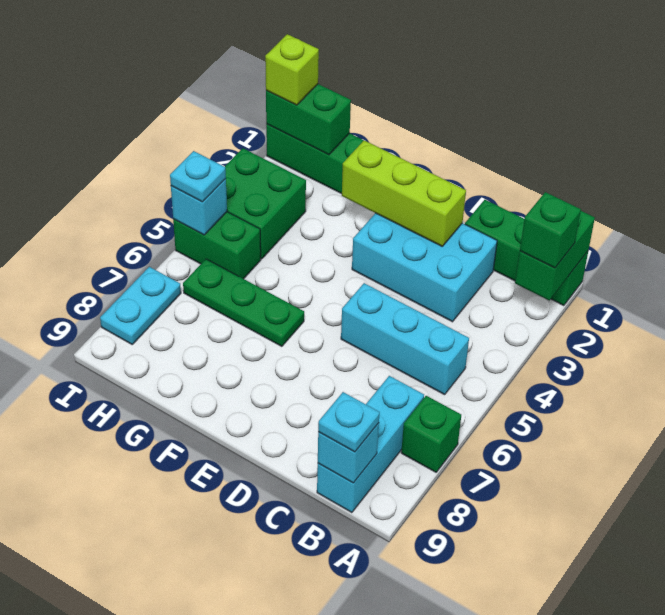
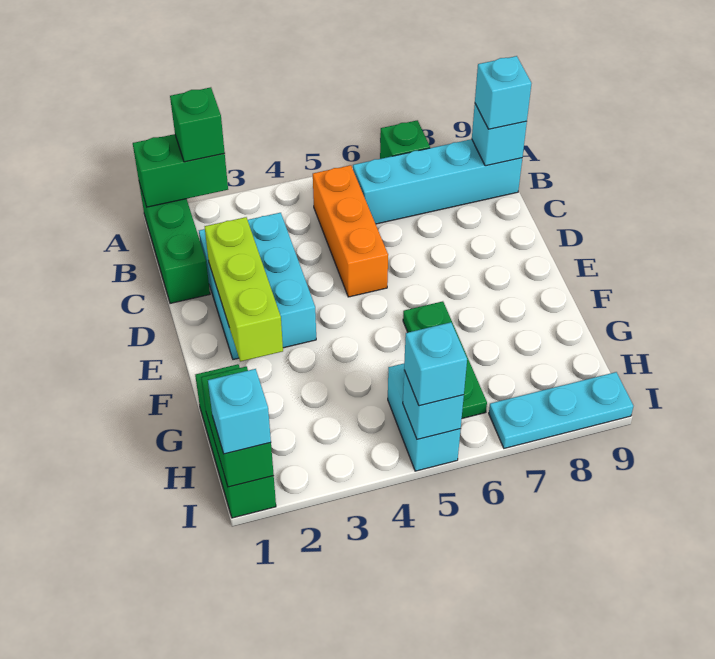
cyan 1x3 brick [341,283,469,395] -> orange 1x3 brick [313,165,388,297]
cyan 1x3 brick [317,376,424,513] -> cyan 1x4 brick [353,139,522,224]
cyan 1x1 plate [318,392,380,452] -> cyan 1x1 brick [475,56,532,129]
green 2x2 brick [225,148,306,259] -> none
green 1x2 brick [173,212,261,279] -> cyan 1x2 brick [388,364,461,471]
lime 1x1 brick [265,34,319,105] -> cyan 1x1 brick [208,369,271,454]
cyan 1x1 plate [170,151,226,202] -> cyan 1x1 brick [404,322,467,406]
cyan 1x2 plate [100,267,181,344] -> cyan 1x3 plate [489,372,633,448]

